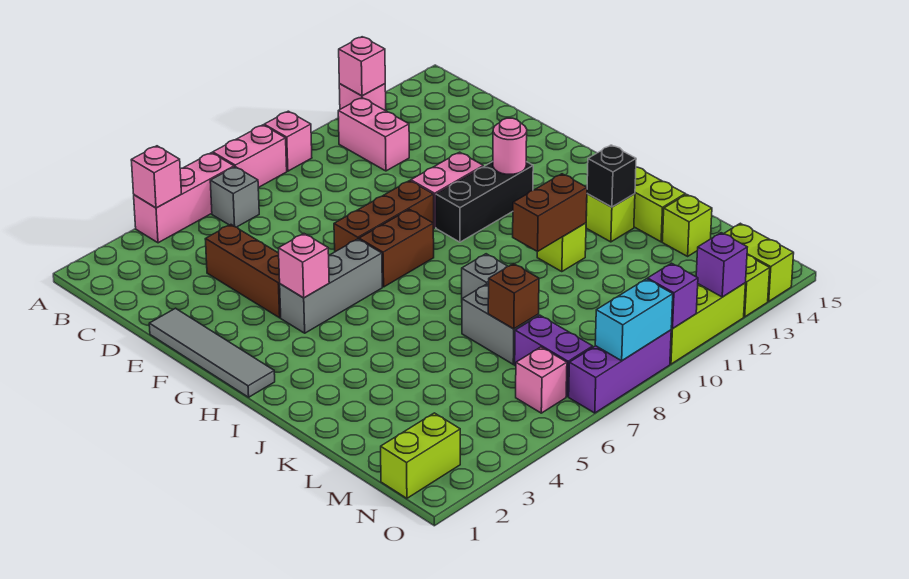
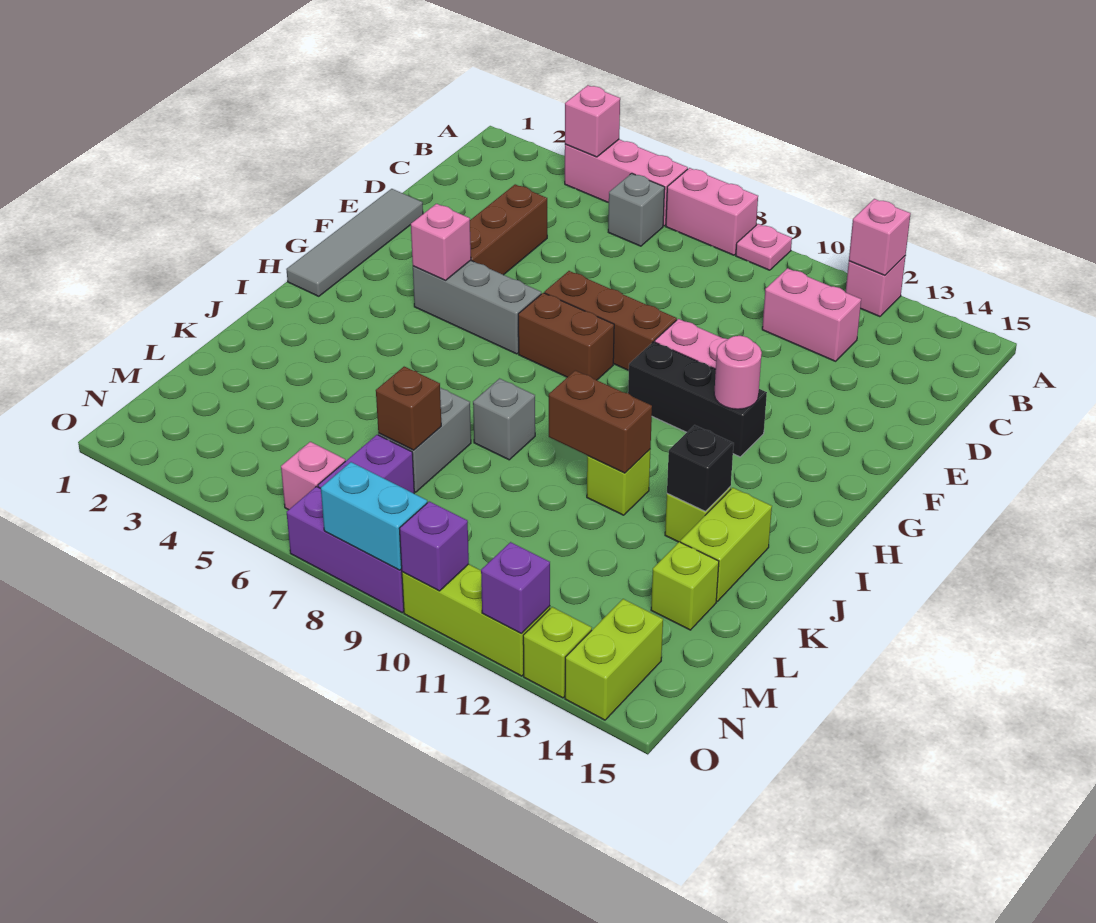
pink 1x1 brick [264,111,312,171] -> pink 1x1 plate [736,224,792,270]
pink 1x2 brick [338,98,409,171] -> pink 1x2 brick turned to [762,268,861,361]
lime 1x2 brick [381,413,460,498] -> none

